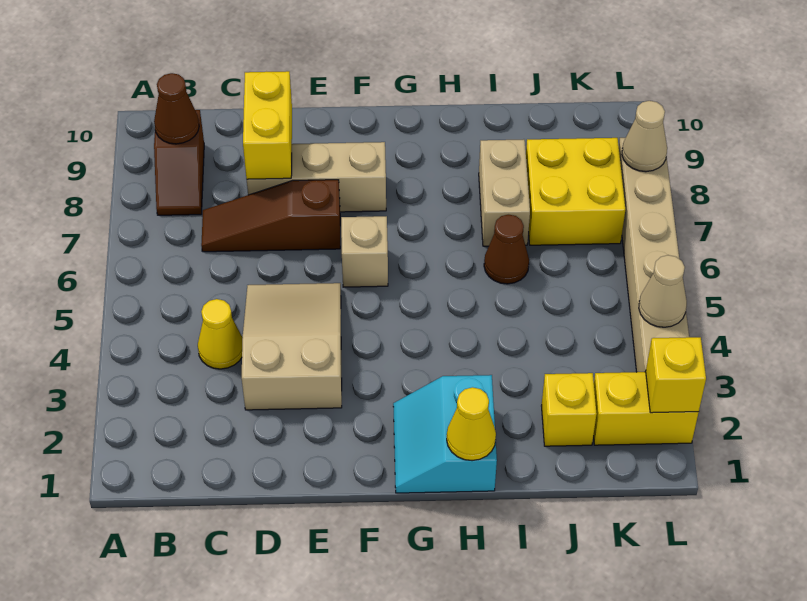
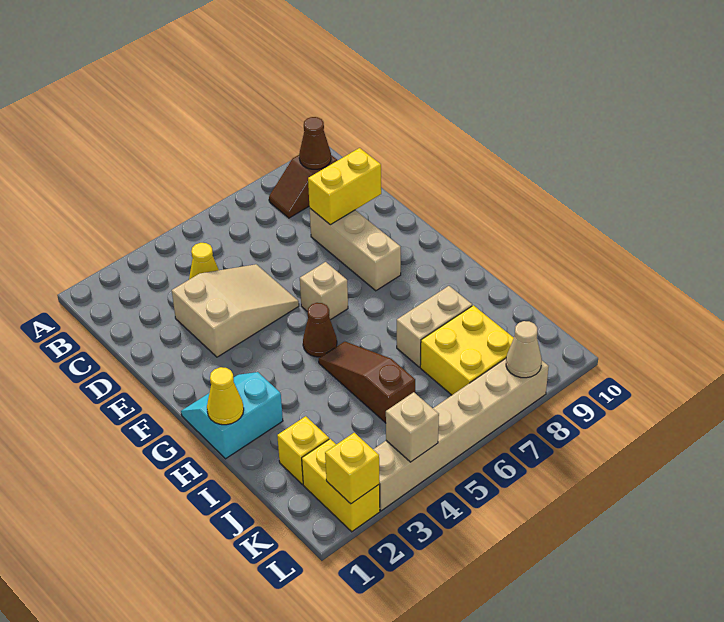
brown 1x3 slope [201,180,340,252] -> brown 1x3 slope moved to [319,342,415,423]
brown 1x1 cone [484,215,529,284] -> brown 1x1 cone moved to [303,303,337,357]
tan 1x1 cone [639,255,687,327] -> tan 1x1 brick [386,392,439,462]

